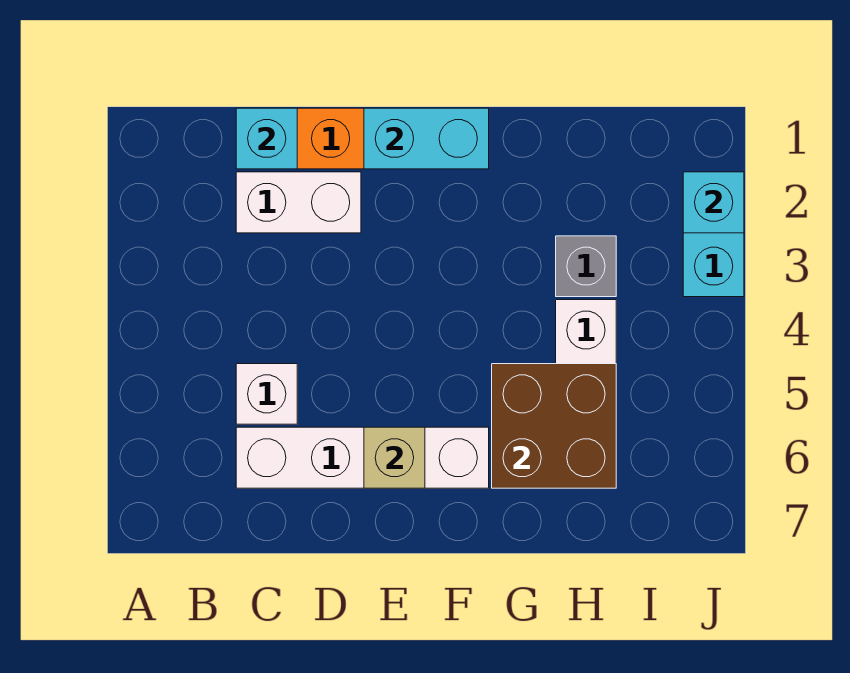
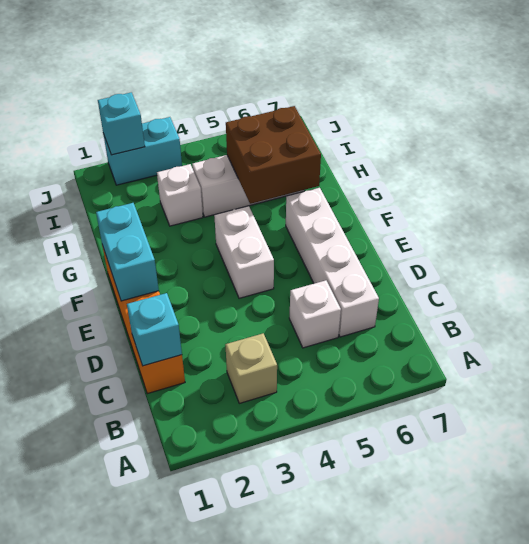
white 1x2 brick [236,172,361,233] -> white 1x2 brick moved to [214,206,274,298]
tan 1x1 brick [364,427,425,488] -> tan 1x1 brick moved to [225,333,277,403]
grey 1x1 brick [556,236,616,297] -> white 1x1 brick [157,164,203,226]

